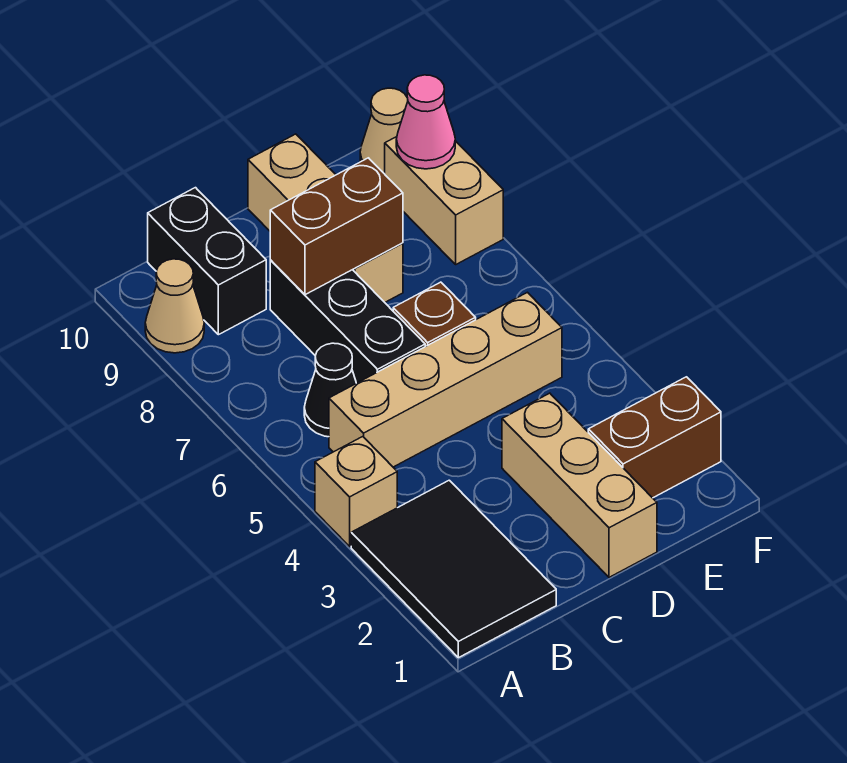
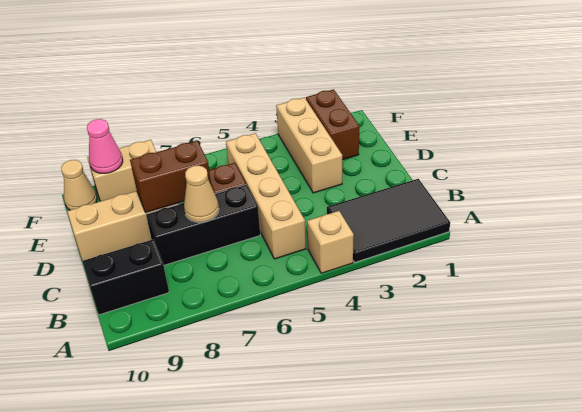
tan 1x1 cone [145,259,204,353] -> tan 1x1 cone moved to [184,165,219,222]
black 1x1 cone [304,343,356,437] -> none
brown 1x2 brick [270,158,403,295] -> brown 1x2 brick turned to [130,141,211,213]
tan 1x3 brick [502,393,657,577] -> tan 1x3 brick turned to [276,98,342,193]

